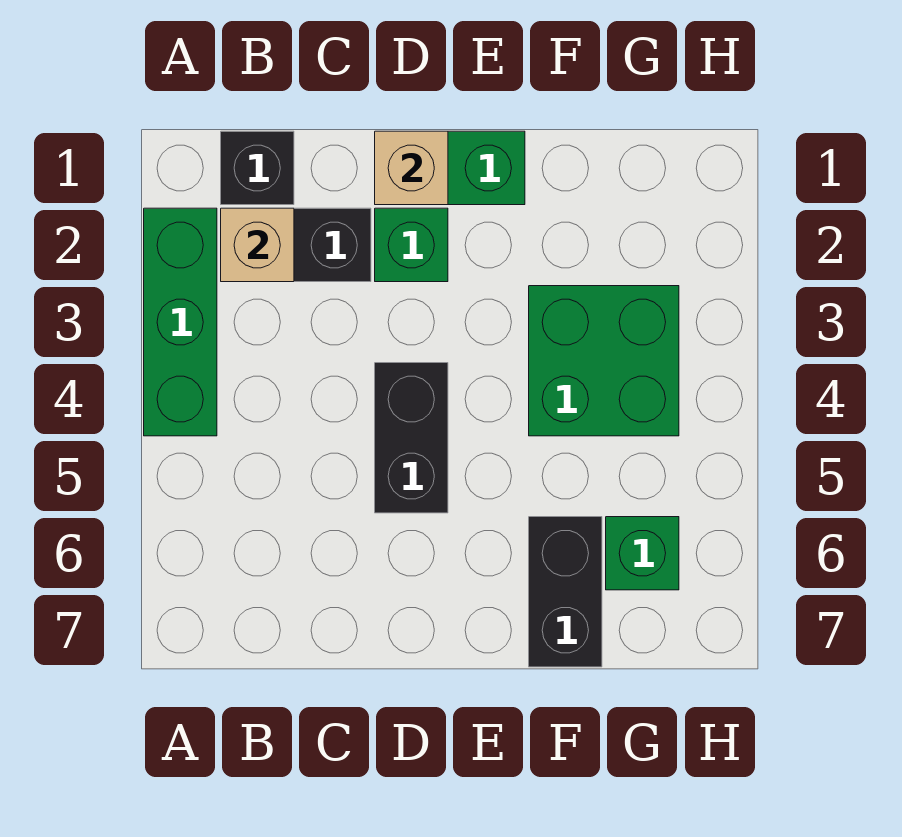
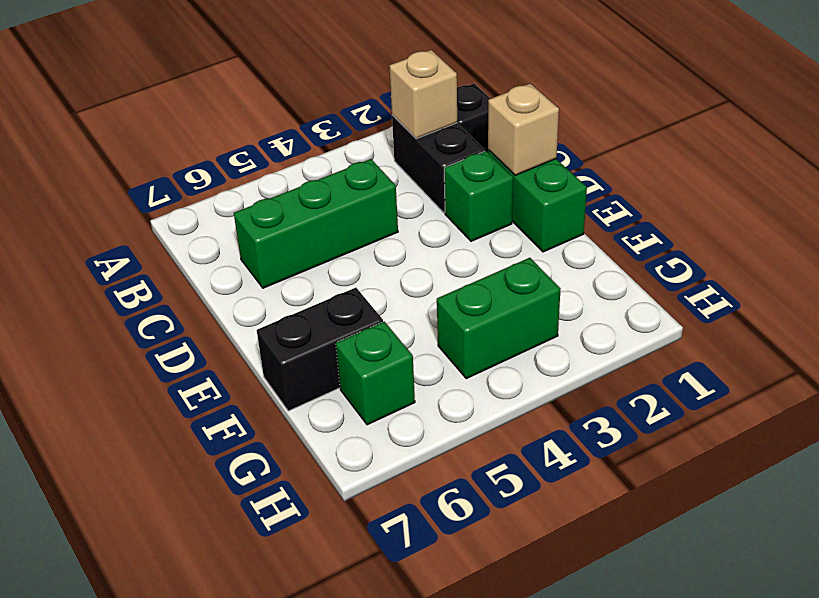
green 1x3 brick [144,208,217,436] -> green 1x3 brick moved to [234,159,398,288]
black 1x2 brick [375,363,448,513] -> none
green 2x2 brick [529,286,679,436] -> green 1x2 brick [437,258,561,379]

